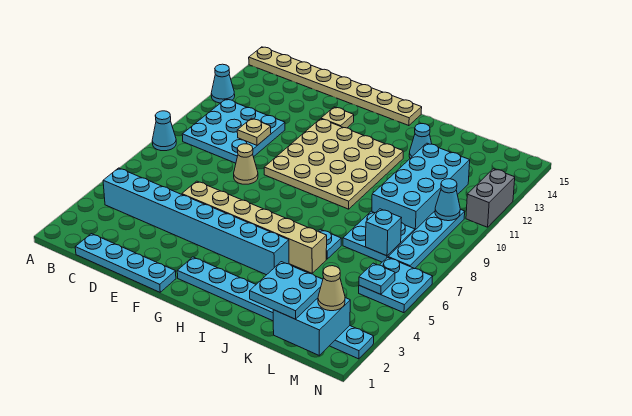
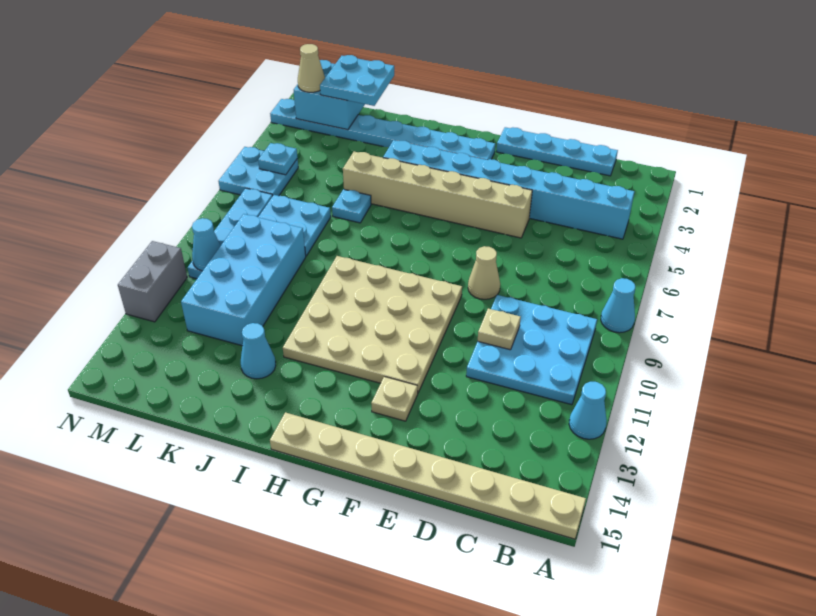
cyan 1x1 brick [365,209,401,256] -> none

